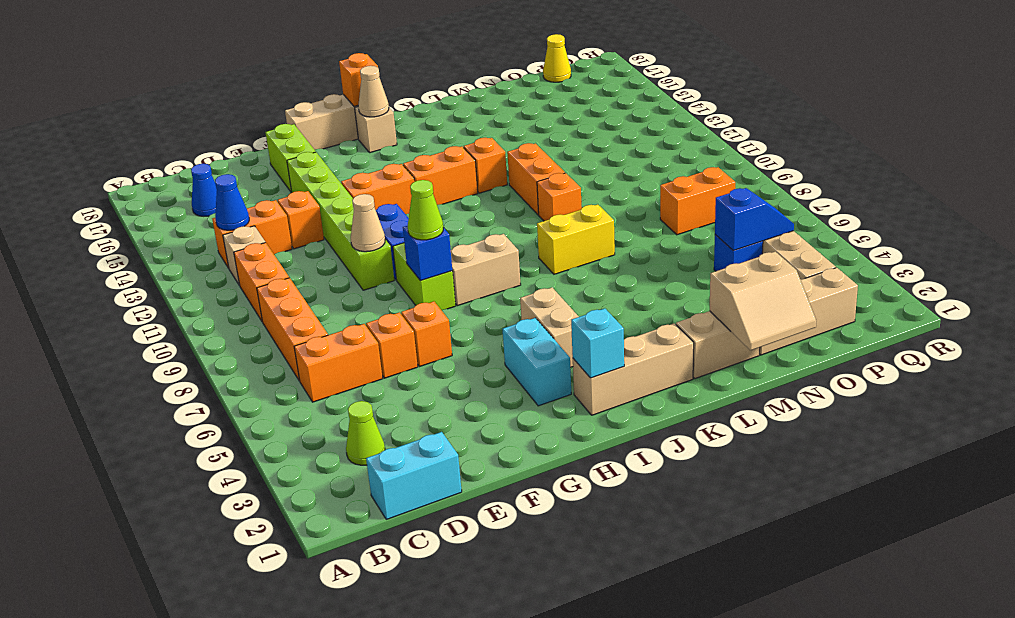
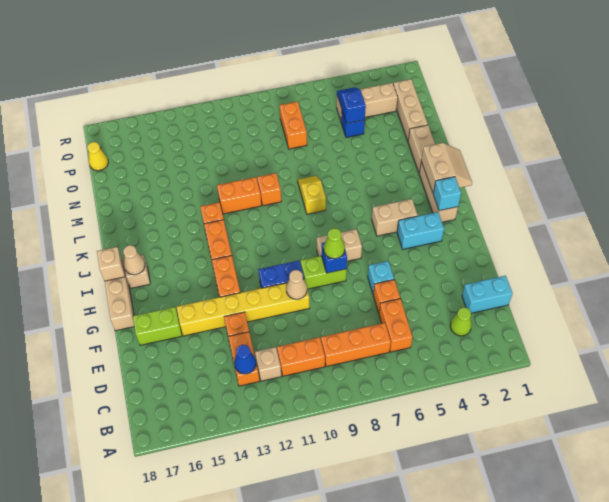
cyan 1x2 brick [366,432,462,519] -> cyan 1x2 brick turned to [462,276,513,313]
blue 1x1 cone [191,164,217,216] -> none
orange 1x1 brick [401,301,452,367] -> cyan 1x1 brick [368,261,394,294]
lime 1x6 brick [287,152,394,290] -> yellow 1x6 brick [177,279,310,336]
tan 1x2 brick [451,234,521,306] -> tan 1x2 brick turned to [317,229,362,261]
orange 1x1 brick [339,53,378,106] -> tan 1x1 brick [97,247,125,281]
yellow 1x2 brick [537,205,615,274] -> yellow 1x2 slope [298,176,326,214]
tan 2x2 slope [710,252,816,350] -> tan 2x2 slope moved to [421,143,472,193]

